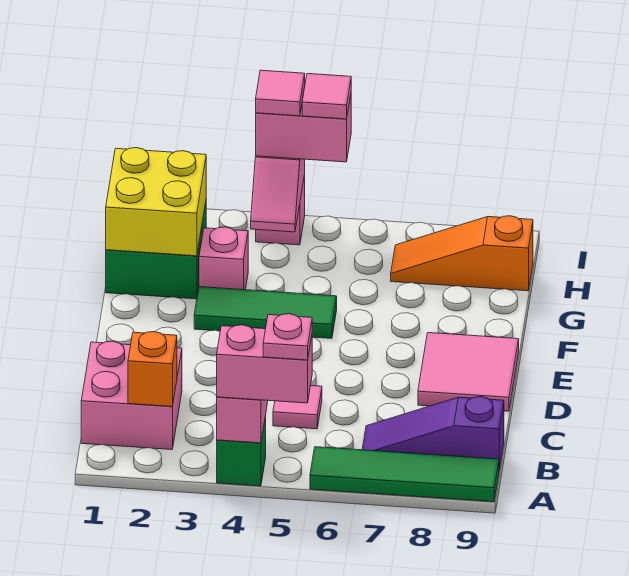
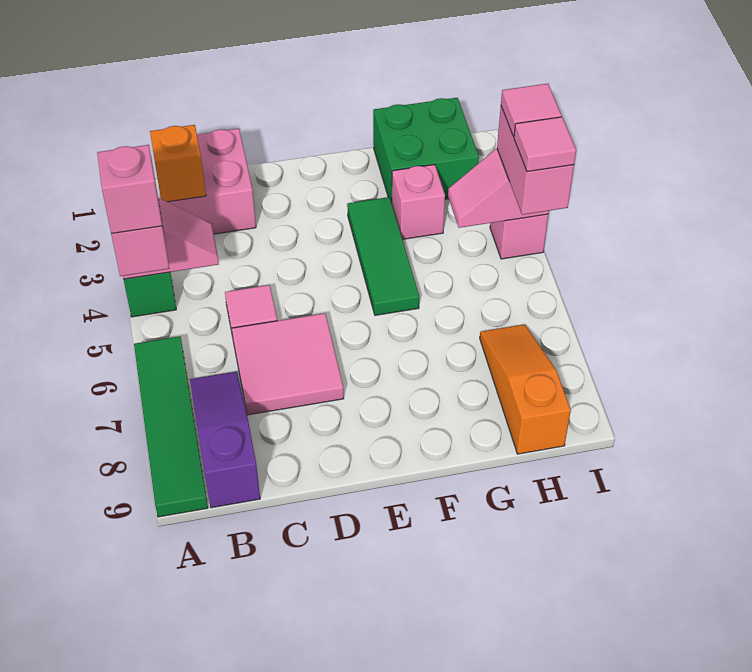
pink 1x1 plate [263,314,312,360] -> pink 1x1 brick [97,145,162,234]
pink 2x2 tile [418,333,519,411] -> pink 2x2 tile moved to [232,313,344,415]
yellow 2x2 brick [106,148,206,256] -> none

